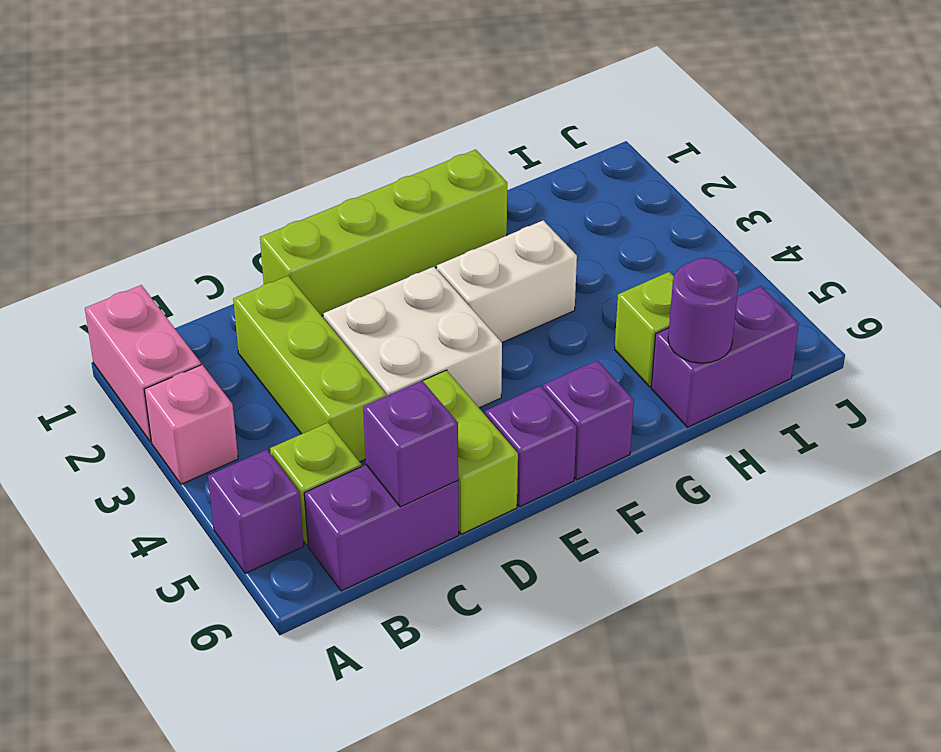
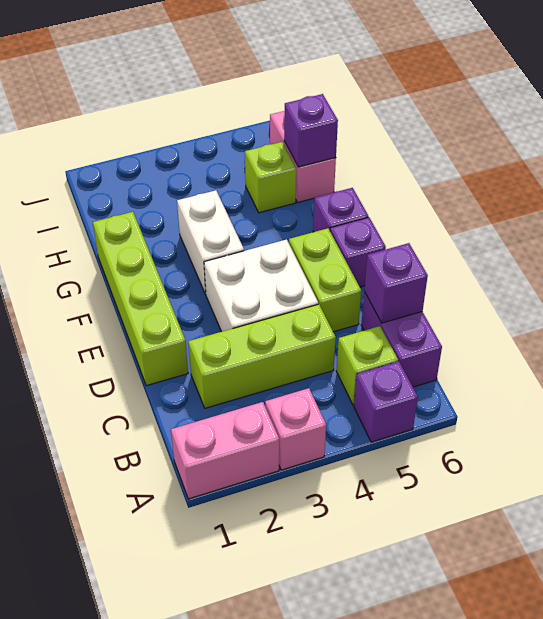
lime 1x2 brick [423,370,518,534] -> lime 1x2 brick turned to [289,228,361,332]
purple 1x2 brick [651,286,799,427] -> pink 1x2 brick [270,111,336,202]
purple 1x1 round brick [668,258,738,363] -> purple 1x1 brick [284,94,338,167]

